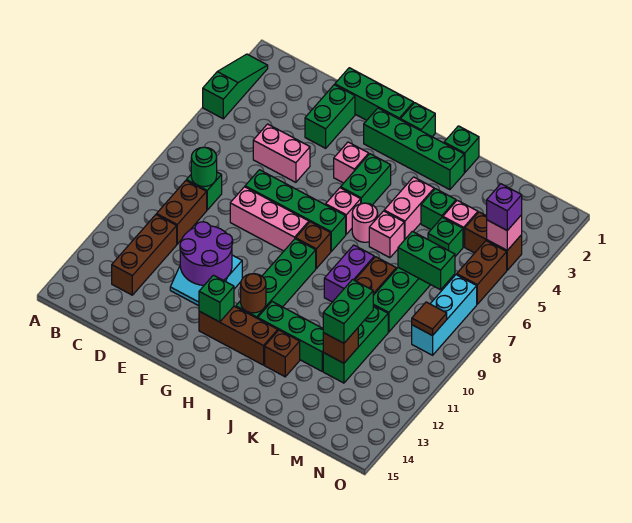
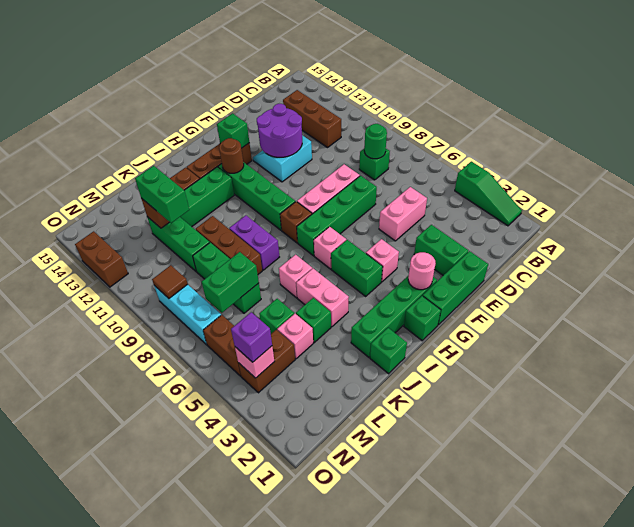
brown 1x2 brick [157,181,207,244] -> brown 1x2 brick moved to [75,231,128,287]
pink 1x1 round brick [352,203,378,242] -> pink 1x1 round brick moved to [408,252,436,290]

